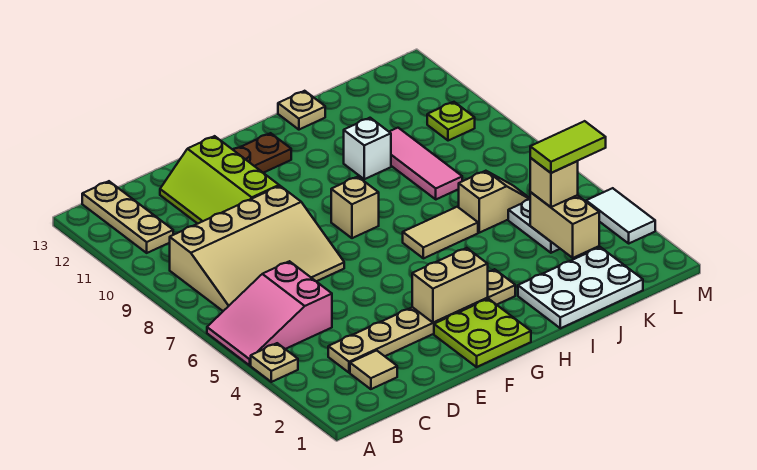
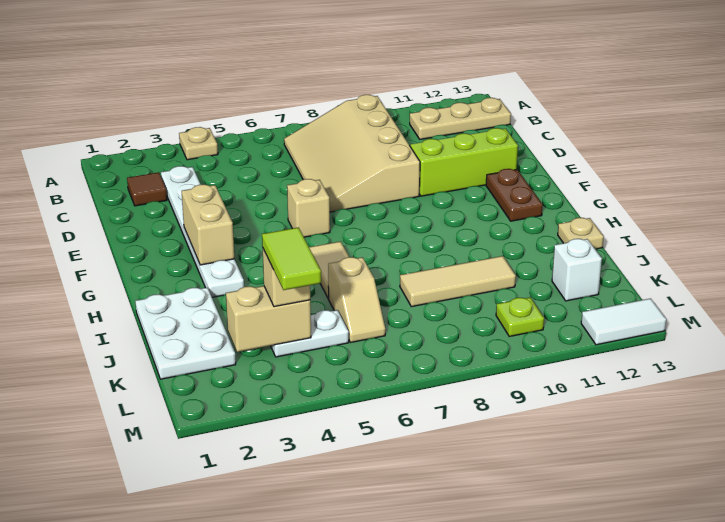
pink 2x3 slope [207,261,332,365] -> none
tan 1x1 tile [350,350,397,389] -> brown 1x1 tile [127,172,167,206]
tan 1x6 plate [328,269,515,373] -> white 1x6 plate [161,166,244,297]
lime 2x2 plate [434,299,531,367] -> none
tan 1x1 brick [331,177,379,238] -> tan 1x1 brick moved to [287,179,330,237]
white 1x1 brick [344,118,391,179] -> white 1x1 brick moved to [552,239,602,301]
pink 1x3 tile [389,128,462,199] -> tan 1x3 tile [400,256,516,307]
white 1x2 tile [586,188,655,243] -> white 1x2 tile moved to [581,298,666,345]

